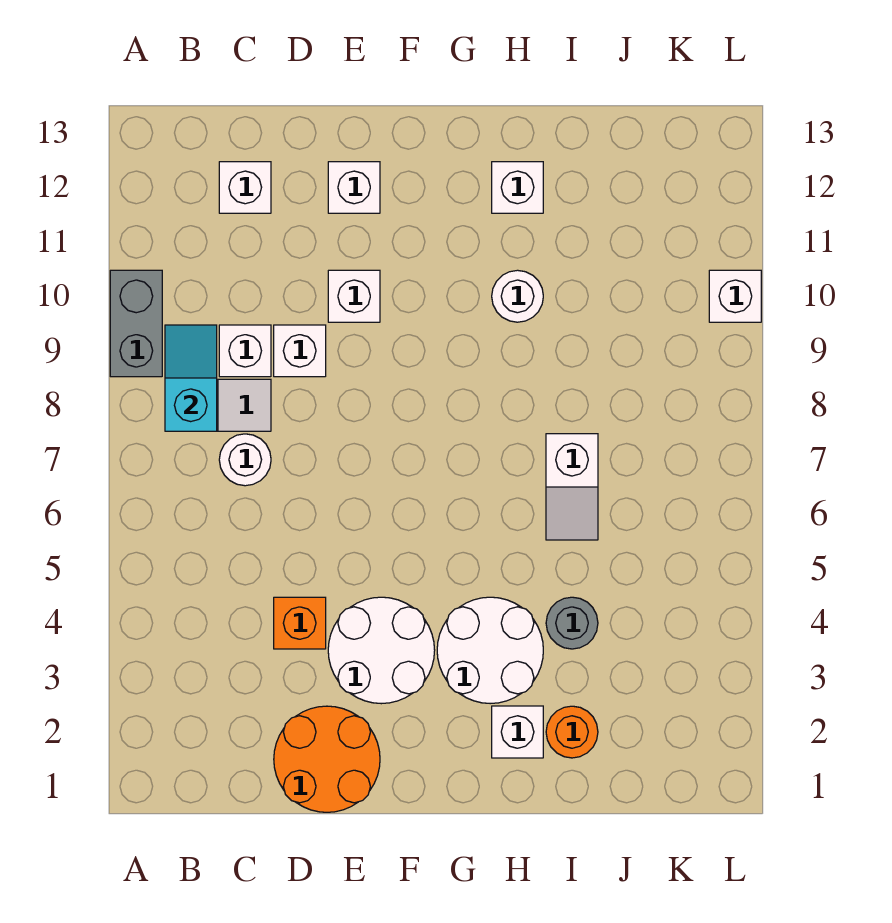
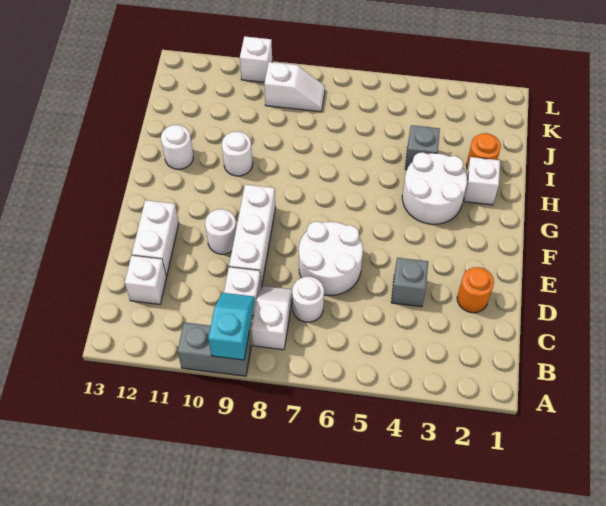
cyan 1x2 slope [165,325,217,431] -> cyan 1x2 slope turned to [208,293,255,360]
orange 2x2 round brick [274,706,380,812] -> orange 1x1 round brick [457,267,494,313]
orange 1x1 brick [274,597,326,649] -> grey 1x1 brick [391,258,428,307]
white 1x1 brick [274,325,326,377] -> white 1x3 brick [229,184,276,287]
white 2x2 round brick [328,597,435,704] -> white 2x2 round brick moved to [299,221,363,295]
white 1x1 brick [328,270,380,322] -> white 1x1 round brick [205,209,236,254]
white 1x1 brick [328,162,380,213] -> white 1x2 brick [132,200,179,276]
white 1x1 brick [492,162,543,213] -> white 1x1 round brick [161,125,193,169]
grey 1x1 round brick [546,597,598,649] -> grey 1x1 brick [405,125,440,170]
white 1x2 slope [546,434,598,540] -> white 1x2 slope moved to [264,62,325,112]

